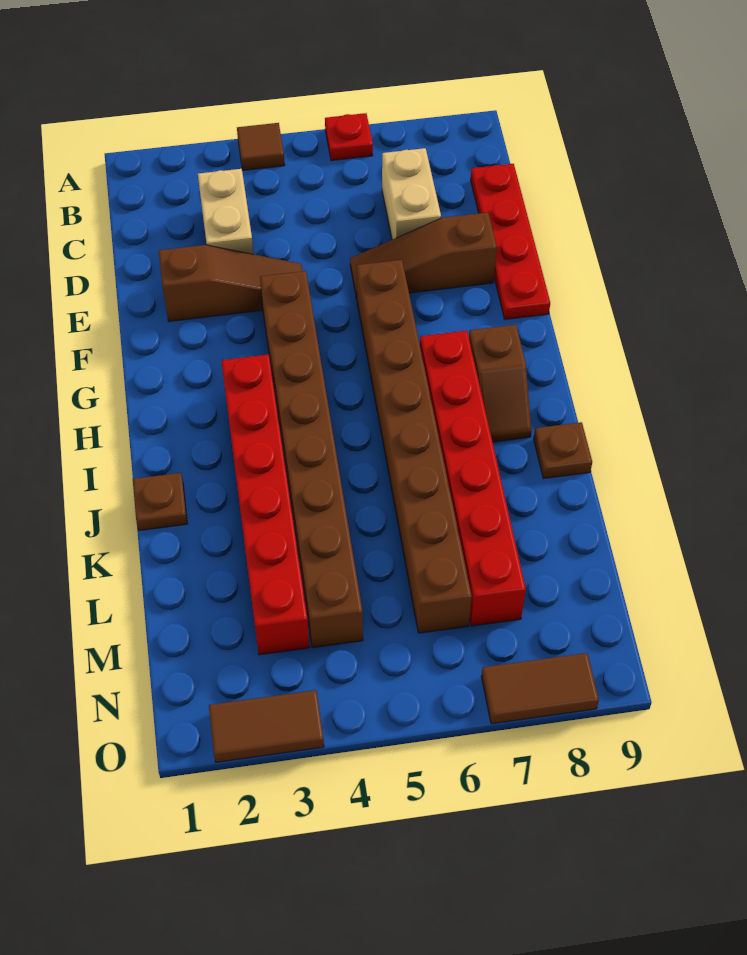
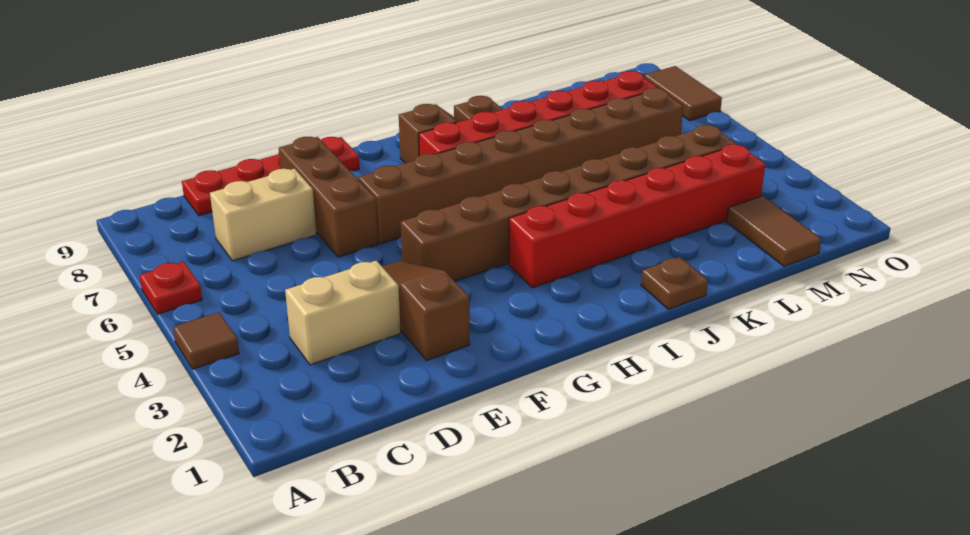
brown 1x3 slope [350,212,497,298] -> brown 1x3 brick [279,137,378,257]
brown 1x2 tile [209,690,324,762] -> brown 1x2 tile moved to [727,196,821,266]

